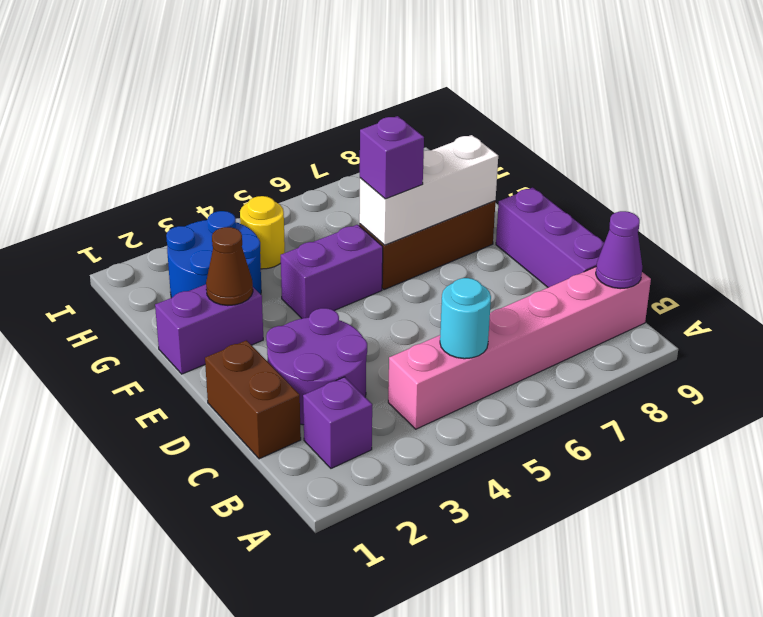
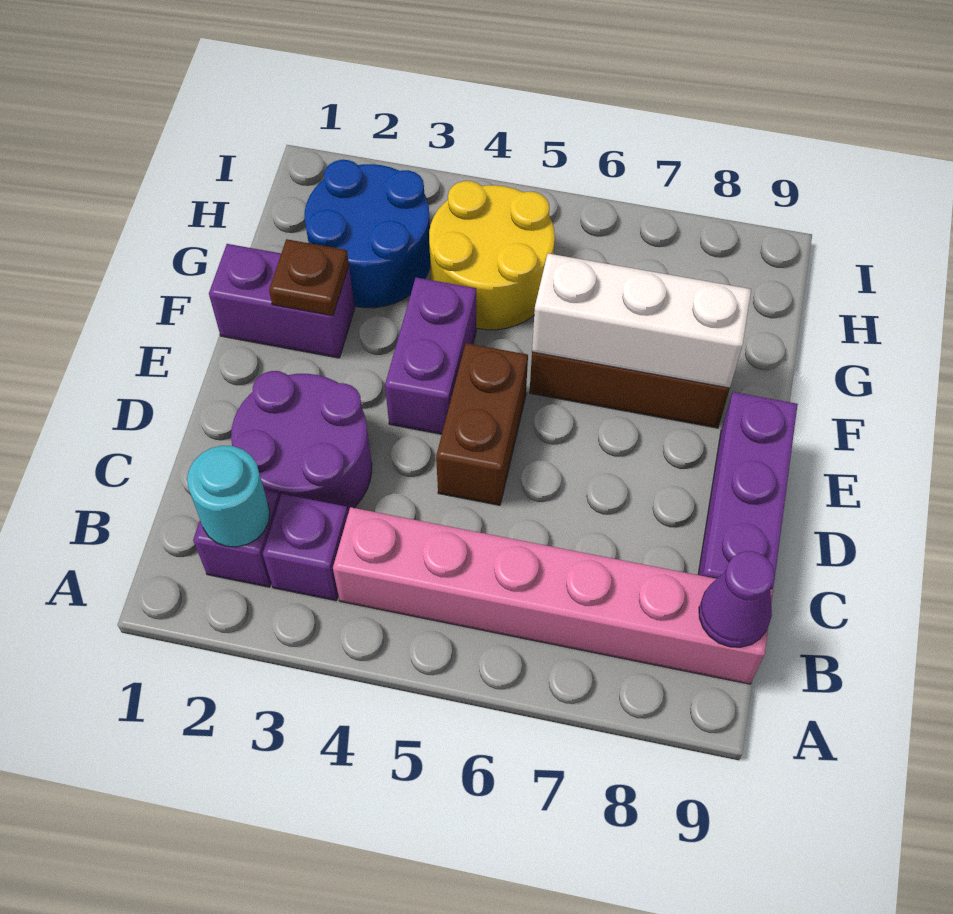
cyan 1x1 round brick [440,278,491,359] -> cyan 1x1 round brick moved to [187,446,270,547]
brown 1x2 brick [205,340,301,459] -> brown 1x2 brick moved to [436,343,528,505]
brown 1x1 cone [206,227,253,306] -> brown 1x1 plate [269,239,349,316]
purple 1x2 brick [281,225,383,318] -> purple 1x2 brick turned to [385,278,476,434]
purple 1x1 brick [360,116,424,199] -> purple 1x1 brick moved to [263,494,348,601]
yellow 1x1 round brick [240,196,285,269] -> yellow 2x2 round brick [429,181,555,330]

